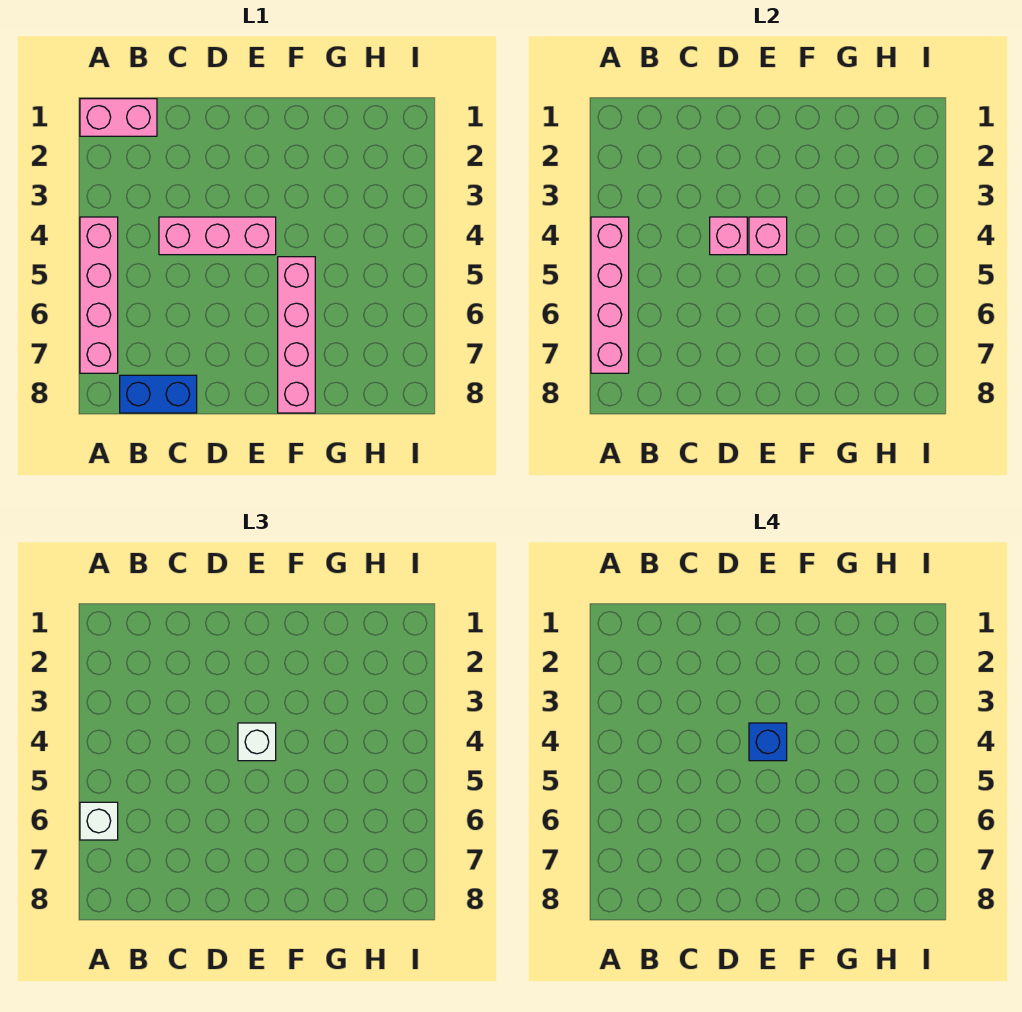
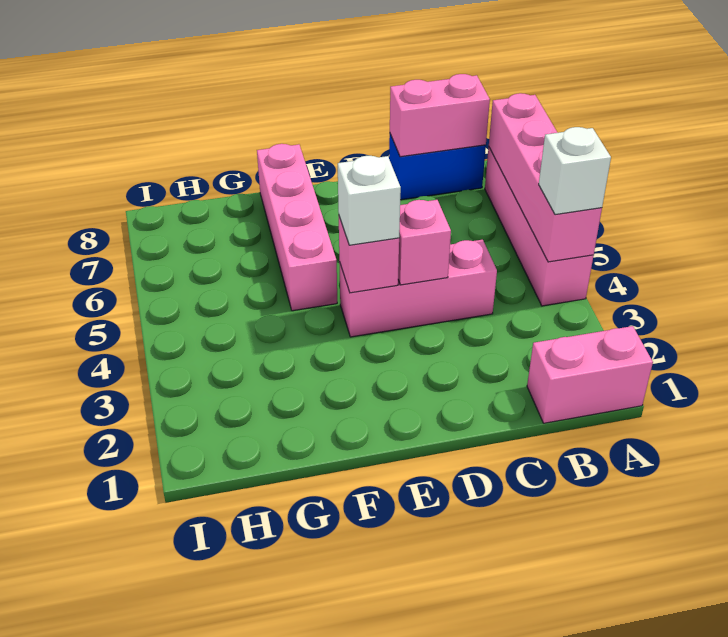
white 1x1 brick [80,802,118,840] -> white 1x1 brick moved to [539,127,611,215]
none -> pink 1x2 brick [390,74,490,157]
blue 1x1 brick [749,723,787,761] -> none

